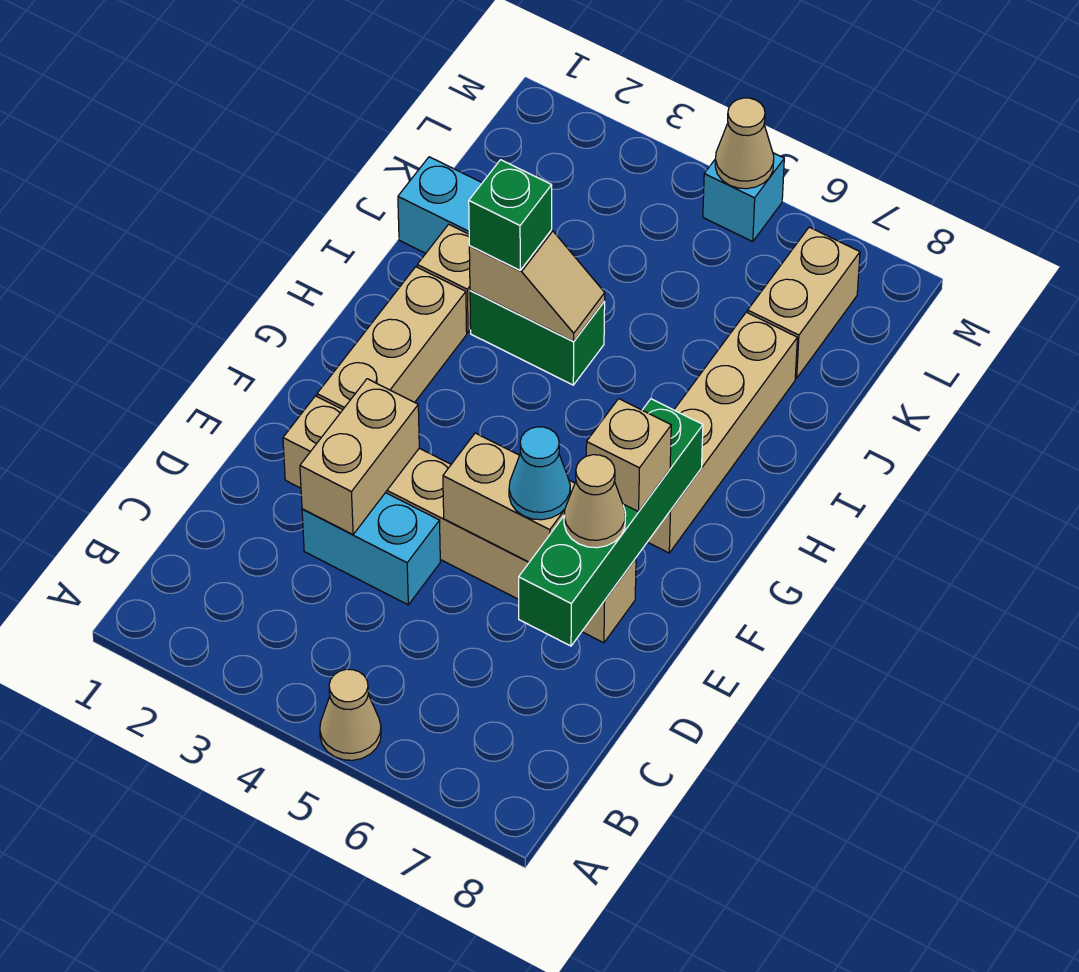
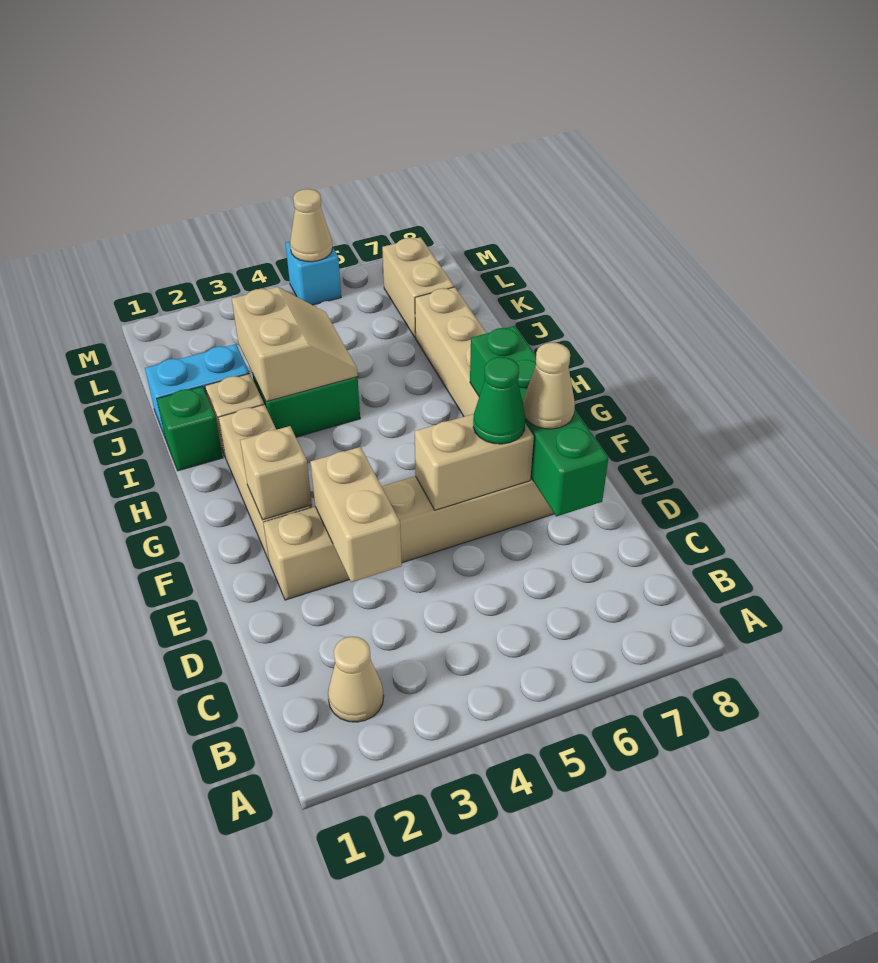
tan 1x1 cone [320,669,381,760] -> tan 1x1 cone moved to [328,637,384,722]
cyan 1x2 brick [302,493,440,605] -> none
cyan 1x1 cone [509,427,570,520] -> green 1x1 cone [473,357,525,444]
tan 1x1 brick [586,399,671,512] -> tan 1x1 brick moved to [240,426,312,520]
tan 1x2 slope [469,230,605,342] -> tan 2x2 slope [232,287,358,402]
green 1x1 brick [469,160,552,270] -> green 1x1 brick moved to [157,386,223,471]

